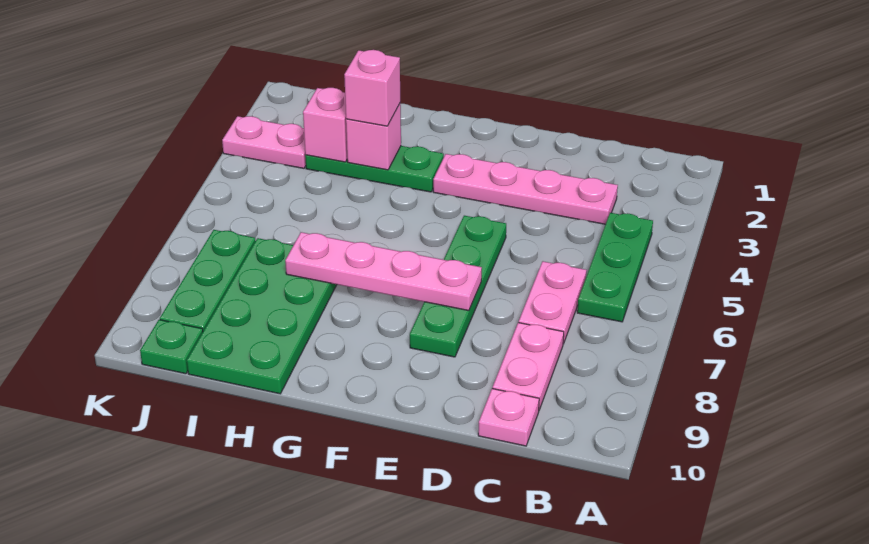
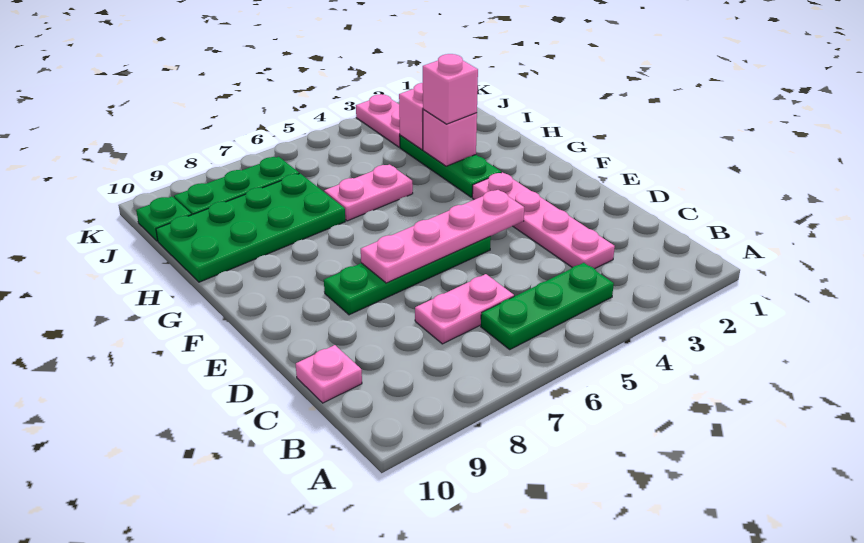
pink 1x2 plate [492,323,564,410] -> pink 1x2 plate moved to [324,165,413,221]
pink 1x4 plate [285,232,482,311] -> pink 1x4 plate turned to [361,190,524,283]

